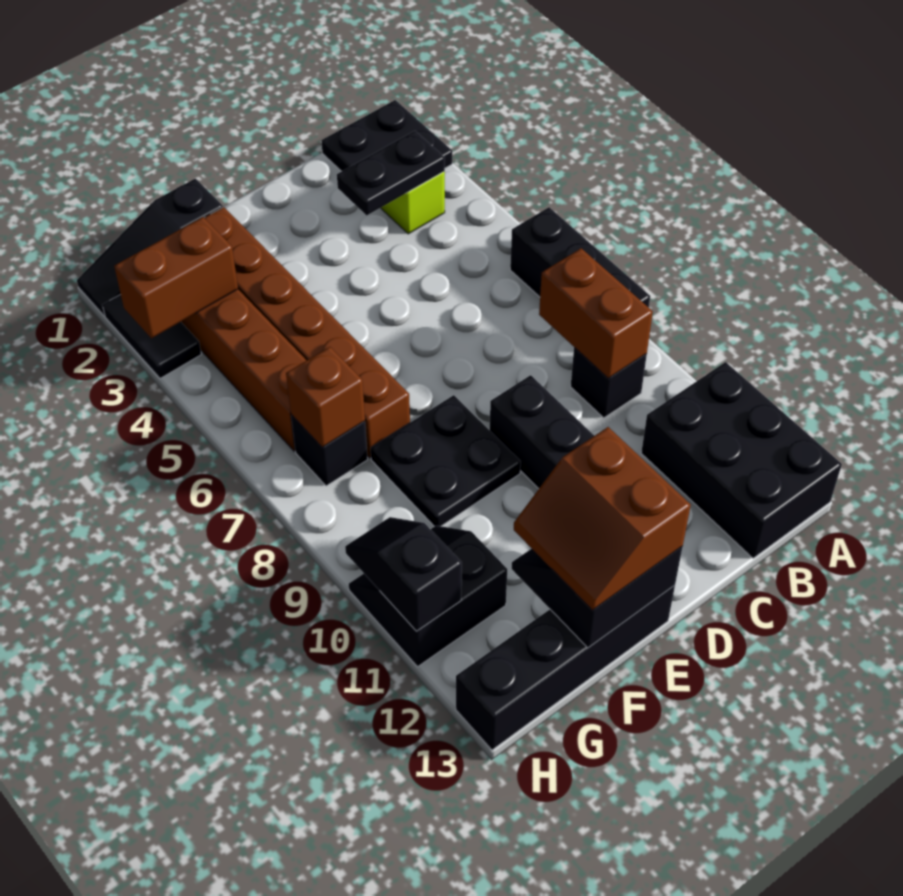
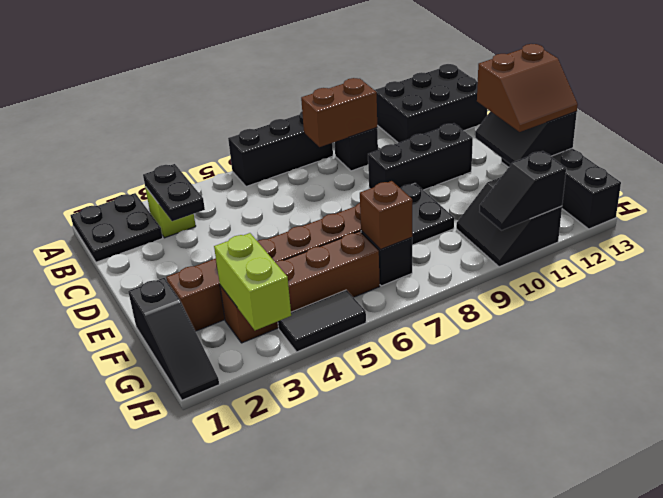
brown 1x2 brick [114,217,238,338] -> lime 1x2 brick [214,233,291,330]
black 1x2 tile [103,295,201,378] -> black 1x2 tile moved to [278,290,366,352]

